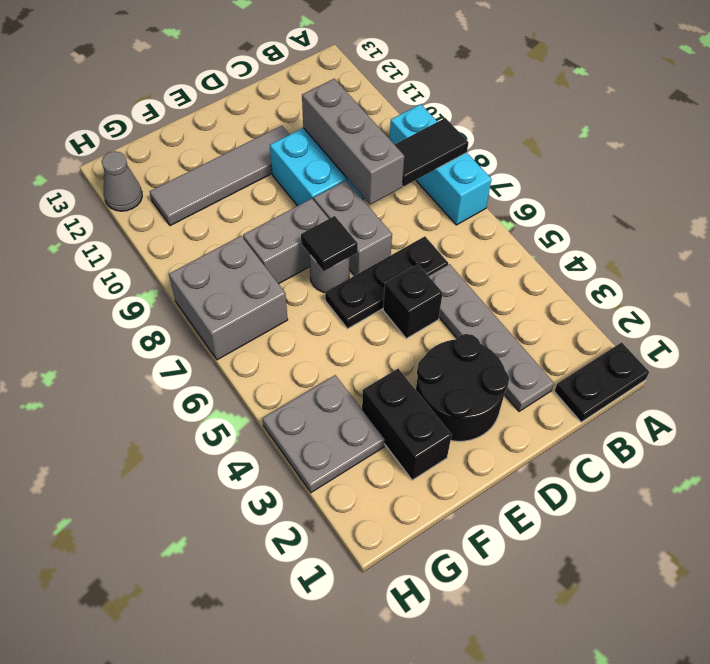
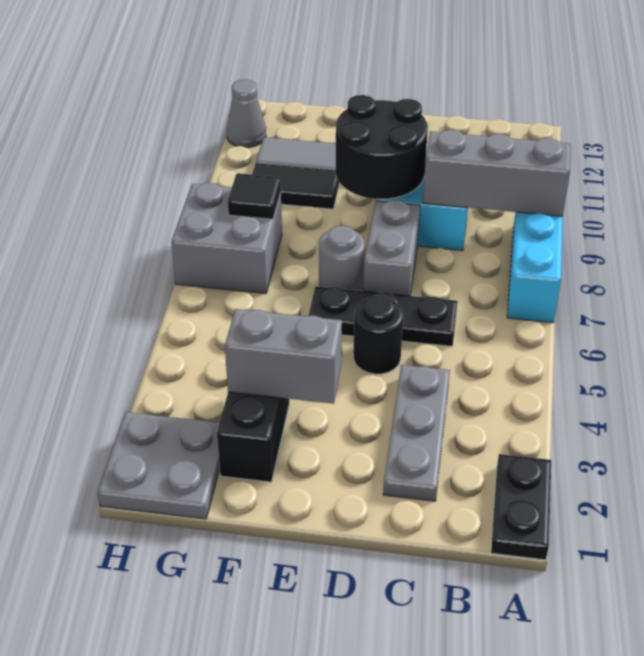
black 1x2 plate [554,342,649,422] -> black 1x2 plate turned to [491,454,551,560]
black 1x2 tile [394,118,469,186] -> black 1x2 tile moved to [252,163,339,209]
grey 1x4 plate [429,264,554,411] -> grey 1x3 plate [383,365,450,501]
grey 1x3 brick [302,79,404,204] -> grey 1x3 brick turned to [423,130,571,216]
black 2x2 round brick [416,334,509,441] -> black 2x2 round brick moved to [335,95,428,199]
black 1x1 brick [383,264,443,338] -> black 1x1 round brick [353,296,403,374]
black 1x1 tile [301,216,358,271] -> black 1x1 tile moved to [228,173,281,219]
grey 1x2 brick [243,199,329,284] -> grey 1x2 brick moved to [225,309,342,404]
grey 2x2 plate [262,375,385,492] -> grey 2x2 plate moved to [97,412,220,519]

